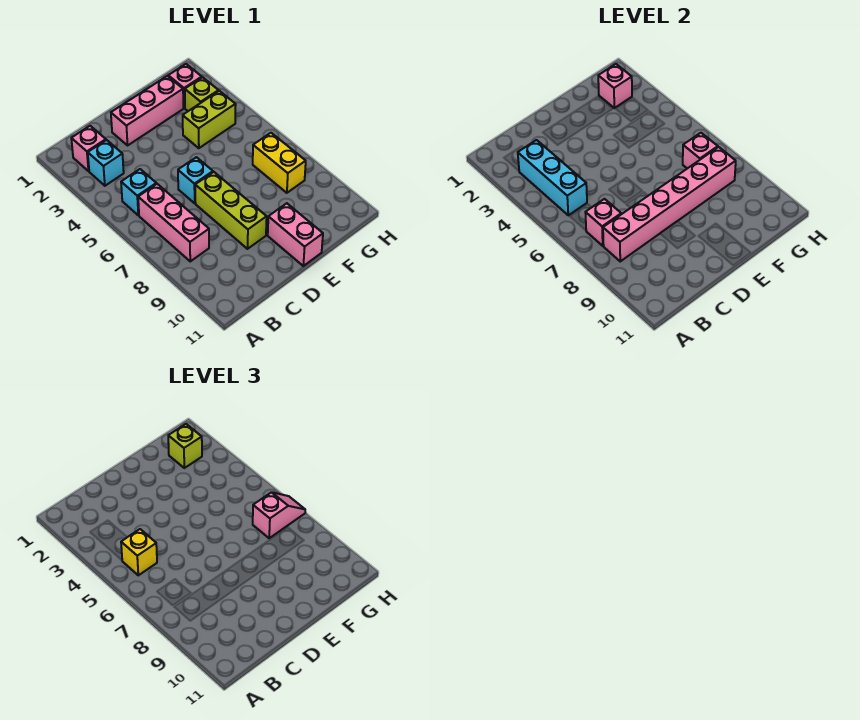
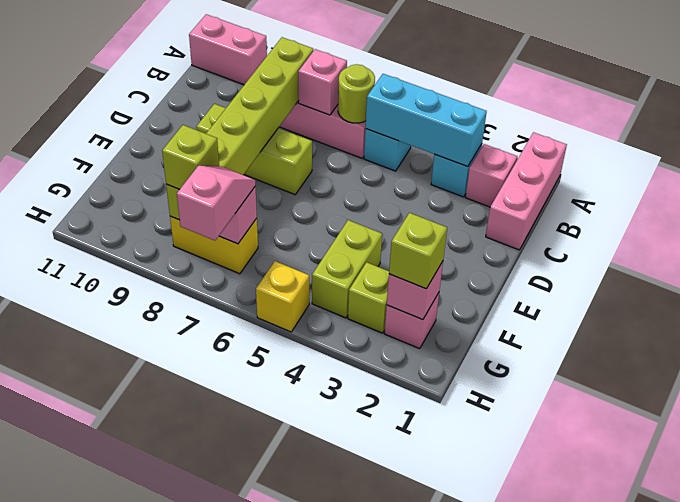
yellow 1x1 brick [121,529,157,575] -> yellow 1x1 brick moved to [256,261,309,332]
none -> lime 1x1 round brick [338,64,375,123]
pink 1x6 brick [603,147,736,261] -> lime 1x6 brick [166,37,313,220]
pink 1x3 brick [111,76,183,145] -> pink 1x3 brick moved to [486,132,567,250]
cyan 1x1 brick [178,157,213,203] -> none
pink 1x2 brick [268,203,323,266] -> pink 1x2 brick moved to [189,14,267,85]
pink 1x2 slope [253,492,305,538] -> pink 1x2 slope turned to [177,166,255,241]
none -> lime 1x1 brick [162,125,219,189]

